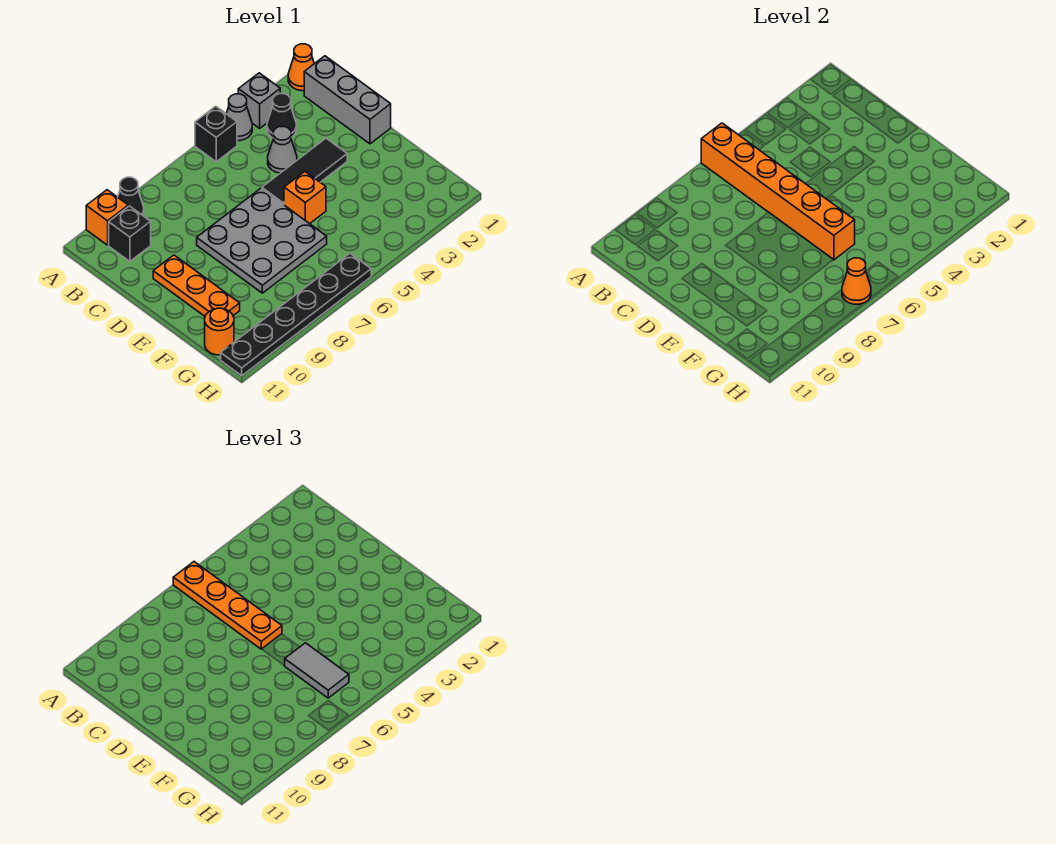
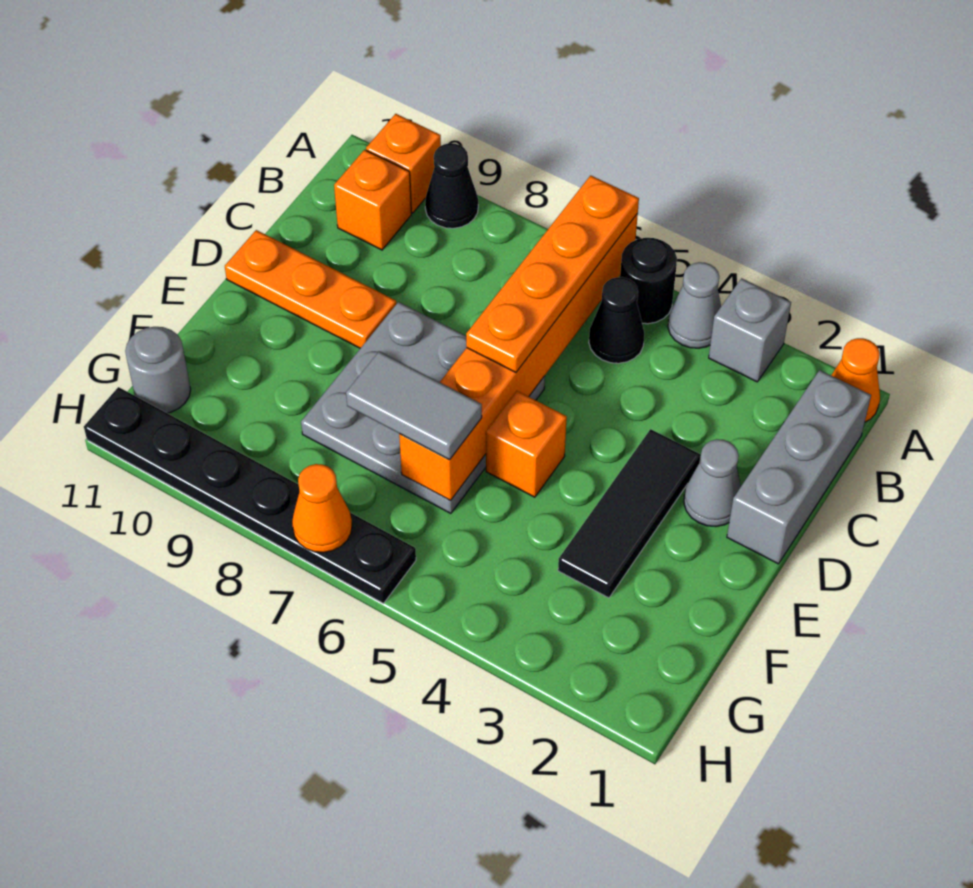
black 1x1 brick [195,106,237,162] -> black 1x1 round brick [620,238,677,324]
black 1x1 cone [267,94,296,138] -> black 1x1 cone moved to [589,277,644,363]
black 1x1 brick [109,206,151,261] -> orange 1x1 brick [334,150,412,250]
grey 1x1 cone [268,127,297,173] -> grey 1x1 cone moved to [684,439,741,527]
black 1x3 tile [262,138,347,205] -> black 1x3 tile turned to [558,429,701,598]
orange 1x3 plate [153,255,240,316] -> orange 1x3 plate turned to [225,230,396,348]
grey 1x2 tile [285,643,349,698] -> grey 1x2 tile turned to [346,351,482,460]
orange 1x1 round brick [205,308,234,355] -> grey 1x1 round brick [125,327,191,413]

